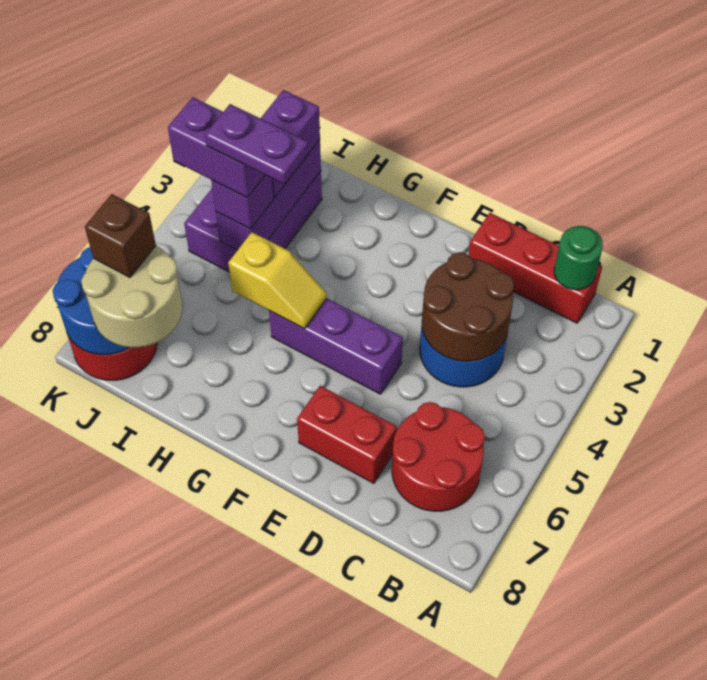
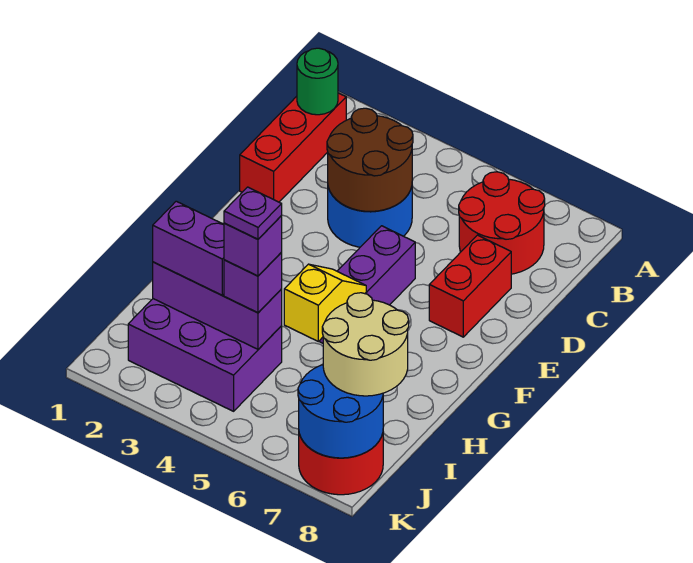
purple 1x2 plate [205,104,309,184] -> purple 1x1 plate [224,187,282,239]
purple 1x2 brick [168,97,265,198] -> purple 1x1 brick [224,216,282,276]
brown 1x1 brick [85,194,156,277] -> none

